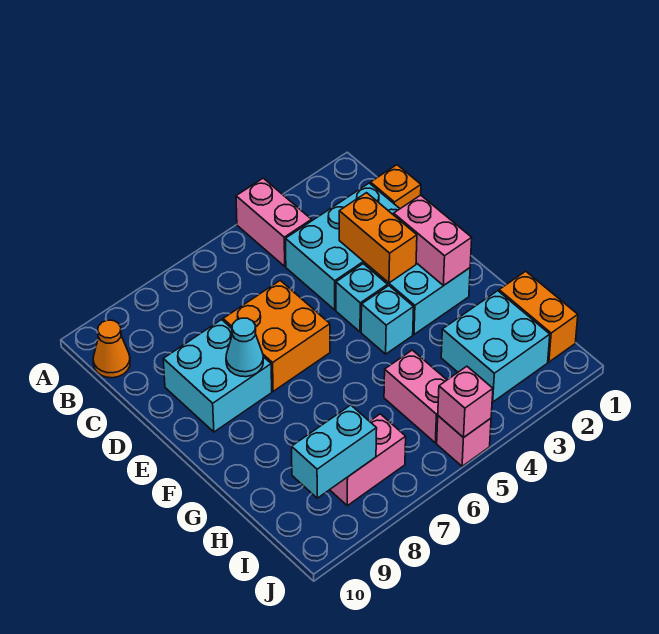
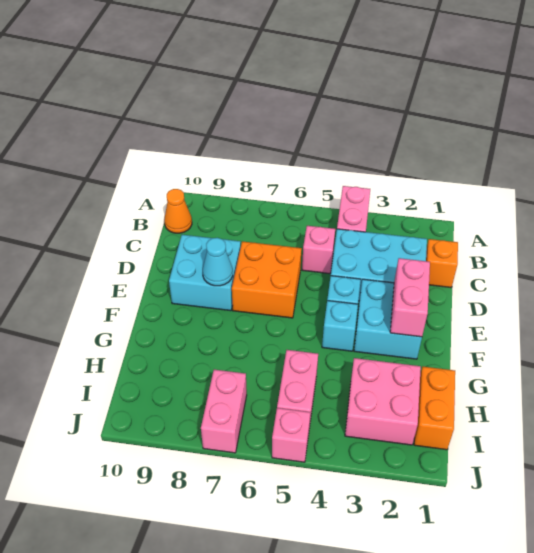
orange 1x2 brick [339,193,417,283] -> none
cyan 2x2 brick [441,291,550,402] -> pink 2x2 brick [345,358,421,445]
pink 1x2 brick [330,414,406,506] -> pink 1x2 brick turned to [201,370,247,453]
cyan 1x2 brick [292,405,377,498] -> none
pink 1x1 brick [438,366,493,438] -> pink 1x1 brick moved to [302,226,335,274]

